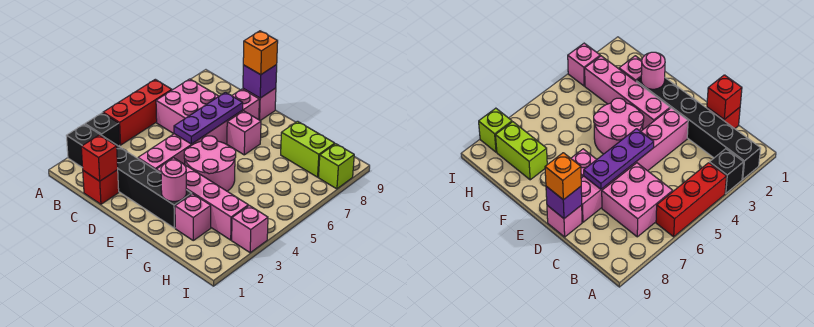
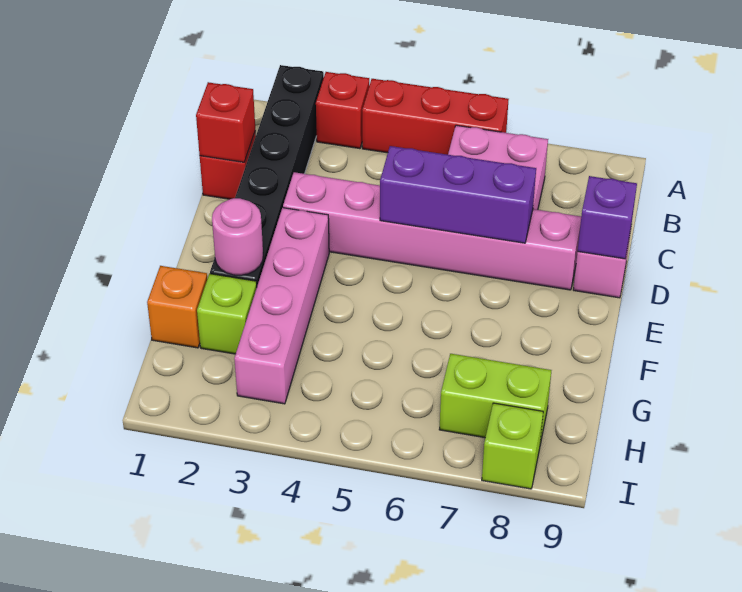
black 1x1 brick [85,113,120,146] -> red 1x1 brick [316,72,369,149]
purple 1x3 plate [174,92,243,144] -> purple 1x3 brick [380,146,536,243]
orange 1x1 brick [243,31,278,75] -> orange 1x1 brick moved to [147,266,207,348]
pink 2x2 round brick [184,136,236,191] -> none
pink 1x1 brick [227,111,261,155] -> none
pink 1x1 brick [175,194,211,240] -> lime 1x1 brick [197,274,257,354]
lime 1x2 brick [281,121,335,177] -> lime 1x2 brick turned to [439,354,551,444]
pink 1x1 brick [232,205,268,253] -> none

